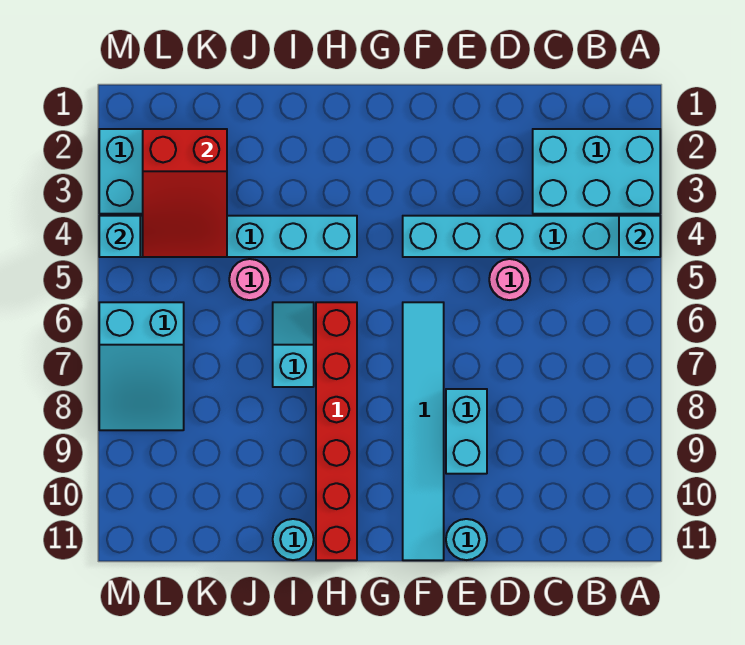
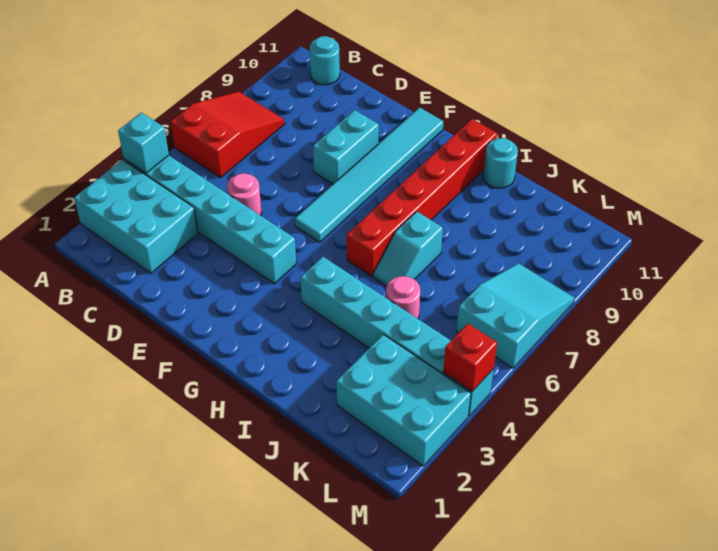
cyan 1x1 round brick [446,519,487,560] -> cyan 1x1 round brick moved to [310,36,340,85]
red 2x3 slope [143,129,227,257] -> red 2x3 slope moved to [171,91,285,178]
cyan 1x1 brick [99,216,140,257] -> red 1x1 brick [443,324,497,391]

